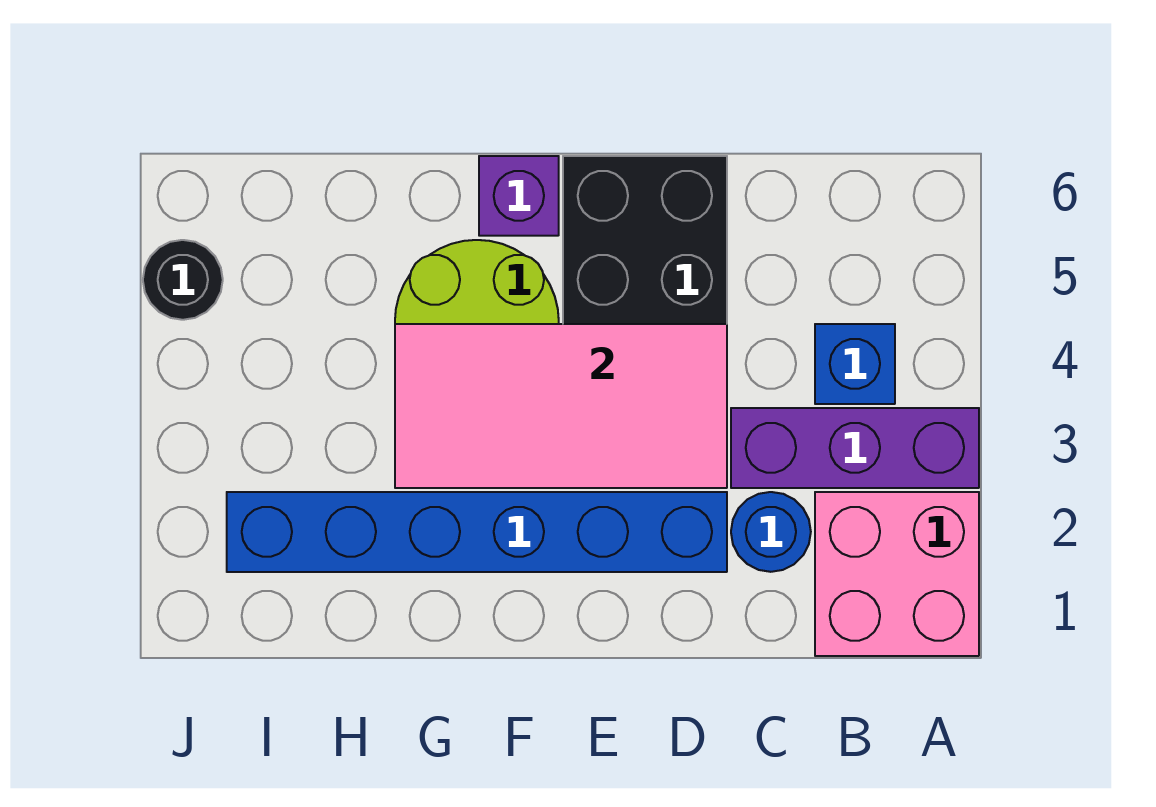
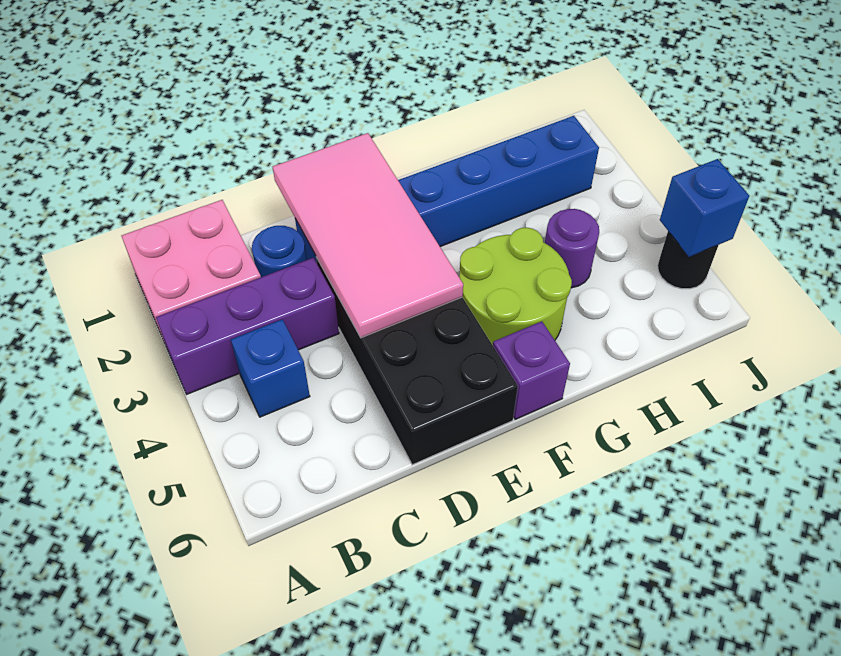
pink 2x4 tile [395,324,727,488] -> pink 2x4 tile turned to [273,133,463,338]
none -> purple 1x1 round brick [545,209,599,288]
none -> blue 1x1 brick [660,159,749,257]

